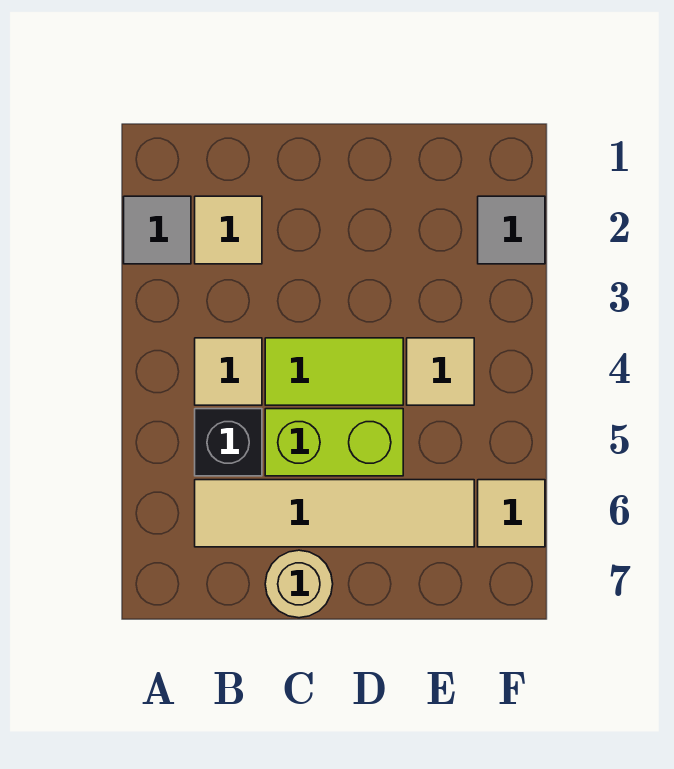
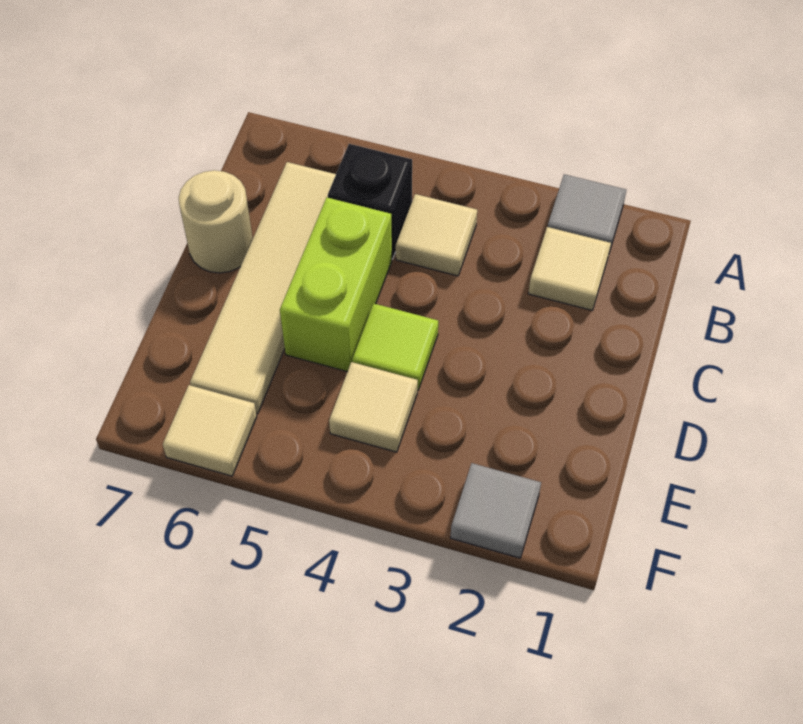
lime 1x2 tile [265,338,403,405] -> lime 1x1 tile [352,304,438,391]

